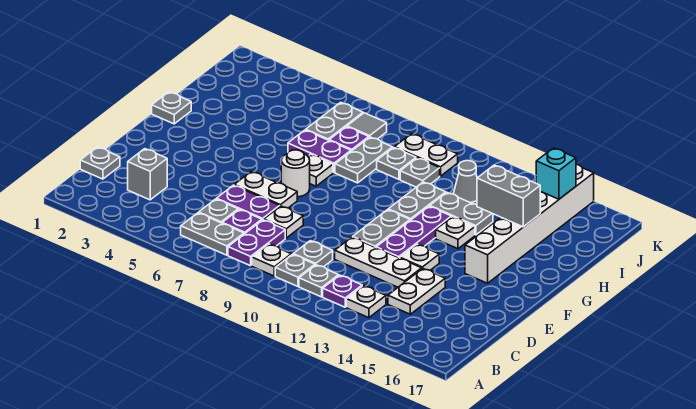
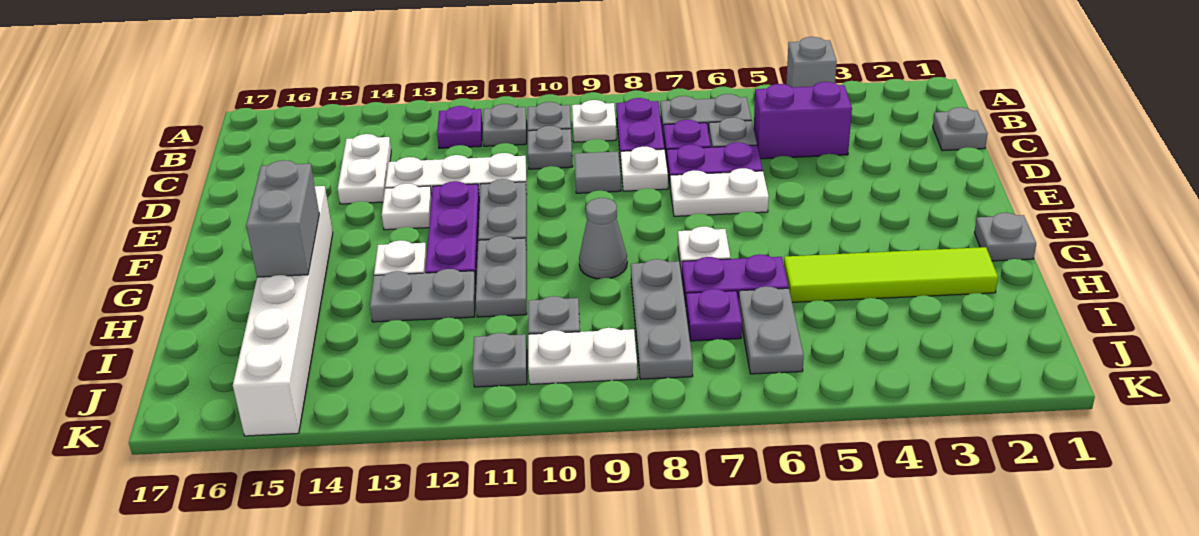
white 1x1 plate [346,286,386,318] -> none
grey 1x1 brick [128,149,167,200] -> grey 1x1 brick moved to [786,37,837,88]
none -> purple 1x2 brick [754,82,852,159]
white 1x1 round brick [281,150,310,197] -> none
none -> lime 1x4 tile [784,247,998,302]
grey 1x2 plate [335,137,392,183] -> grey 1x3 plate [631,259,693,379]
grey 1x2 brick [477,165,540,227] -> grey 1x2 brick turned to [246,160,319,277]
grey 1x1 plate [377,147,416,179] -> grey 1x1 plate moved to [473,333,527,387]
grey 1x1 cone [453,161,477,205] -> grey 1x1 cone moved to [579,198,627,279]
grey 1x1 tile [347,113,387,139] -> grey 1x1 tile moved to [574,151,621,193]
cyan 1x1 brick [536,148,576,199] -> none

